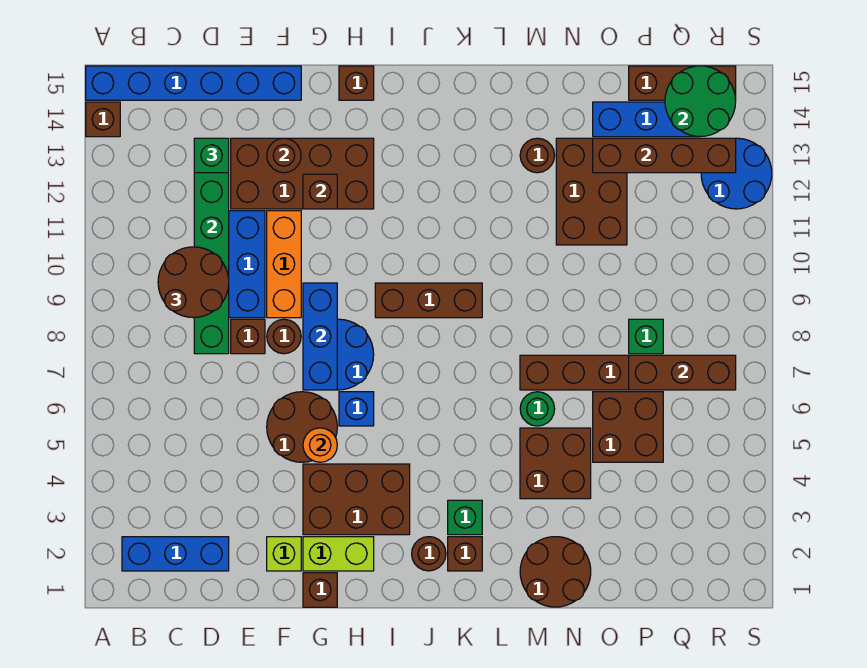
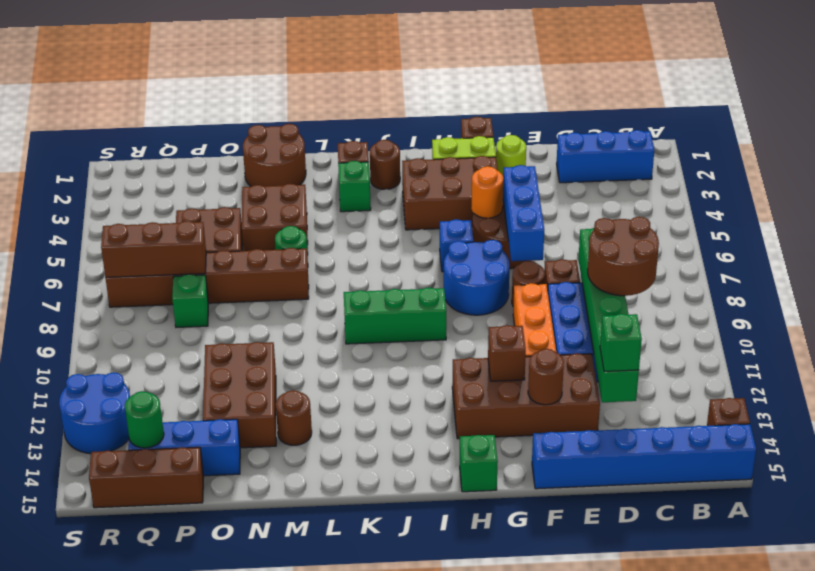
lime 1x1 brick [267,537,301,571] -> lime 1x1 round brick [496,135,526,175]
blue 1x3 brick [303,283,337,390] -> blue 1x3 brick moved to [503,165,544,261]
brown 1x1 brick [339,66,374,100] -> green 1x1 brick [460,435,498,492]
brown 1x3 brick [375,283,482,318] -> green 1x3 brick [344,288,446,344]
brown 1x4 brick [593,138,736,173] -> none
green 2x2 round brick [665,66,736,137] -> green 1x1 round brick [125,391,164,448]

